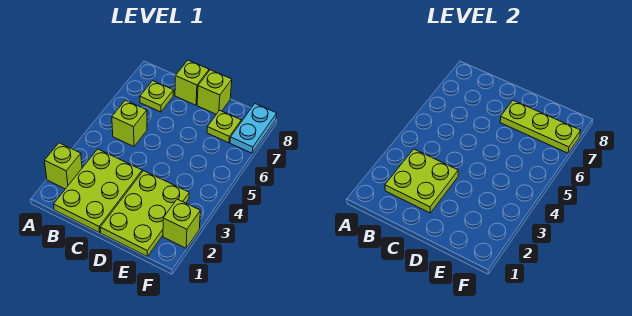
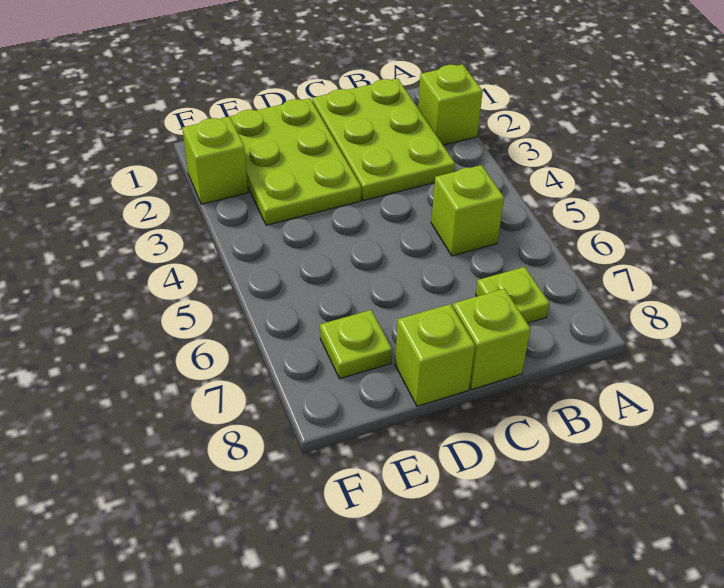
lime 2x2 plate [385,149,458,213] -> none
lime 1x3 plate [500,100,581,153] -> none
cyan 1x2 plate [230,104,277,153] -> none

